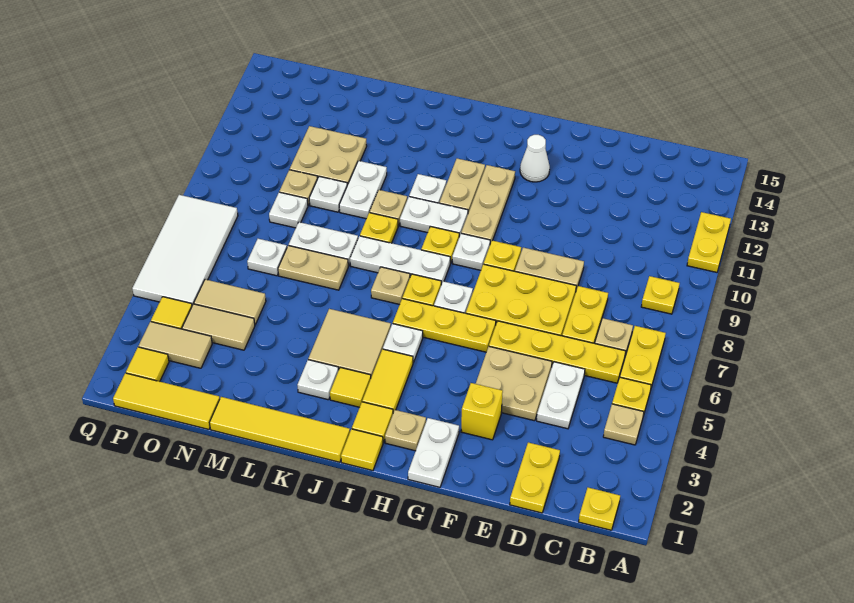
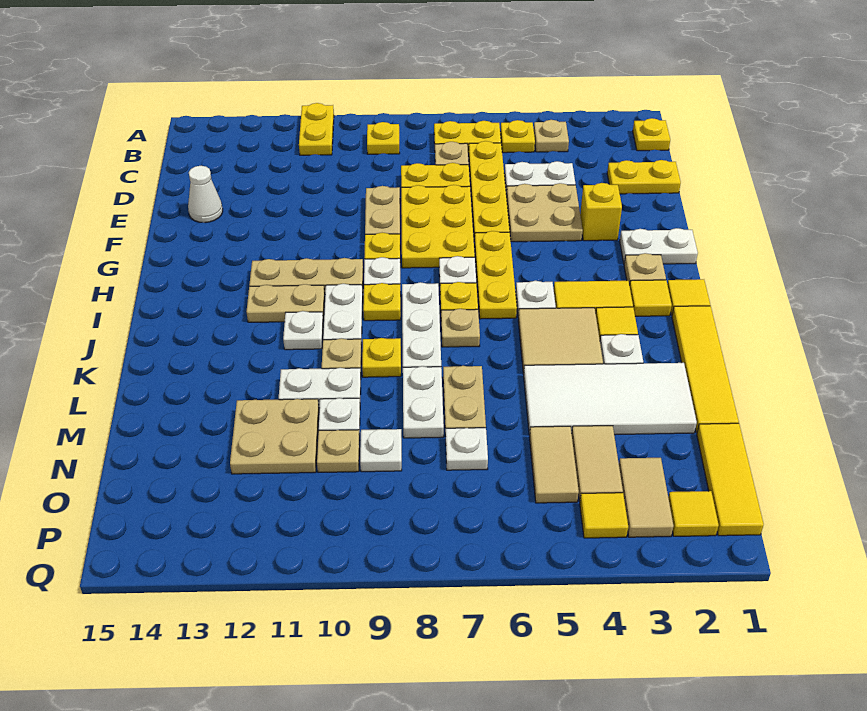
yellow 1x2 plate [687,212,731,272] -> yellow 1x2 plate turned to [299,103,334,155]
white 1x1 cone [520,135,550,182] -> white 1x1 cone moved to [188,166,223,223]
white 2x4 tile [132,195,238,305] -> white 2x4 tile moved to [524,363,697,436]

